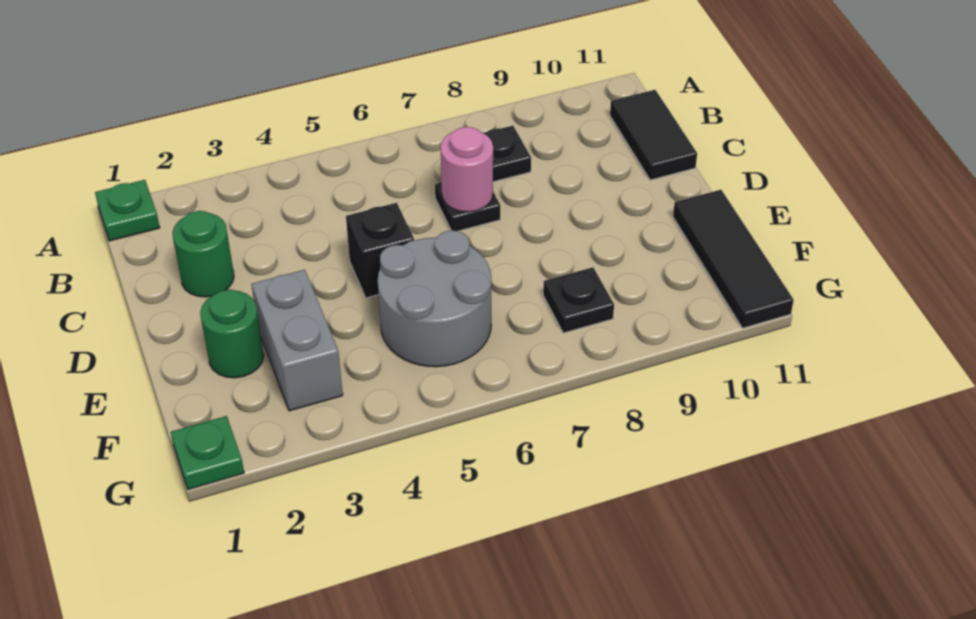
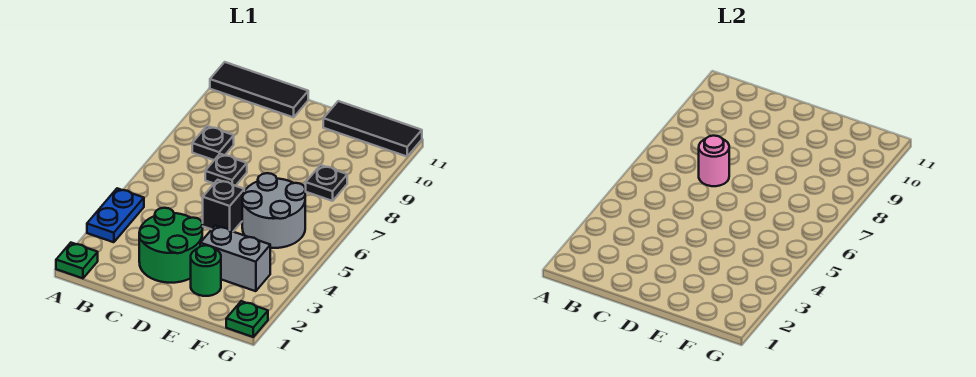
none -> blue 1x2 plate [87,188,144,242]
black 1x2 tile [610,90,697,180] -> black 1x3 tile [210,62,308,117]
green 1x1 round brick [172,211,234,297] -> green 2x2 round brick [139,208,203,283]

